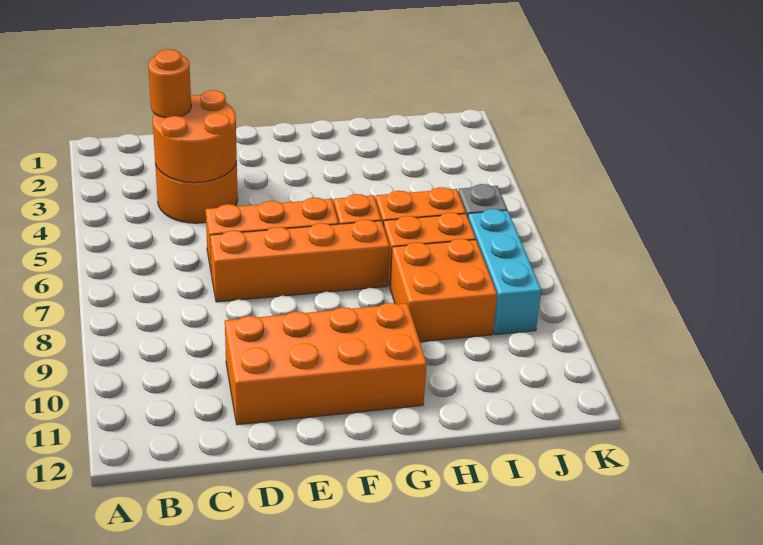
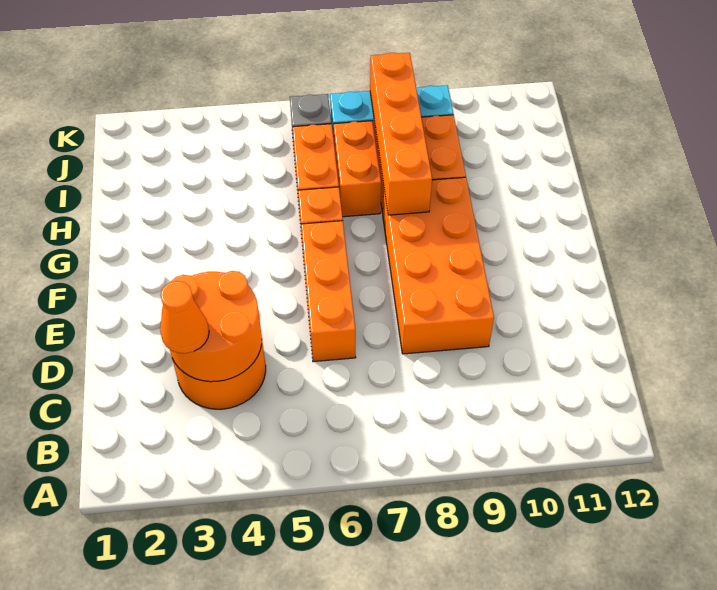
orange 1x1 round brick [148,49,191,118] -> orange 1x1 cone [160,281,209,353]
orange 1x4 brick [210,220,390,302] -> orange 1x4 brick moved to [370,53,432,215]
orange 2x4 brick [225,303,427,425] -> orange 2x4 brick moved to [383,177,494,354]

